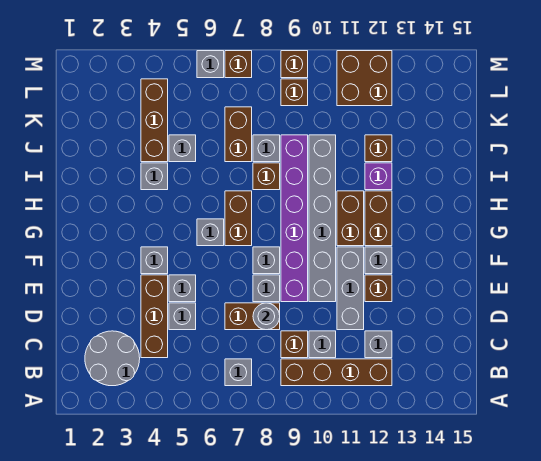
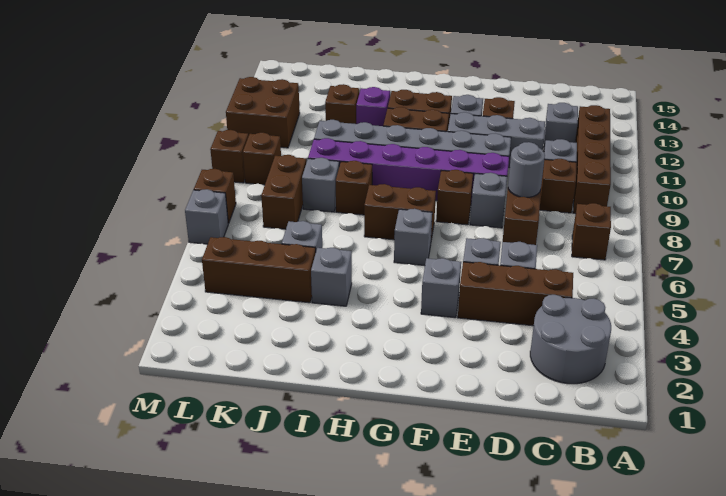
grey 1x1 brick [225,359,252,386] -> brown 1x1 brick [572,203,611,260]
grey 1x1 brick [253,247,280,274] -> brown 1x1 brick [436,170,473,225]
brown 1x2 brick [225,107,252,162] -> brown 1x2 brick turned to [261,155,306,229]

